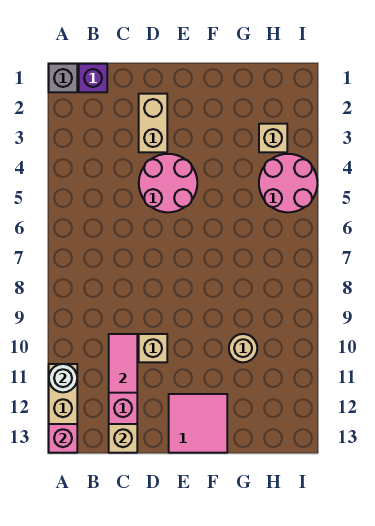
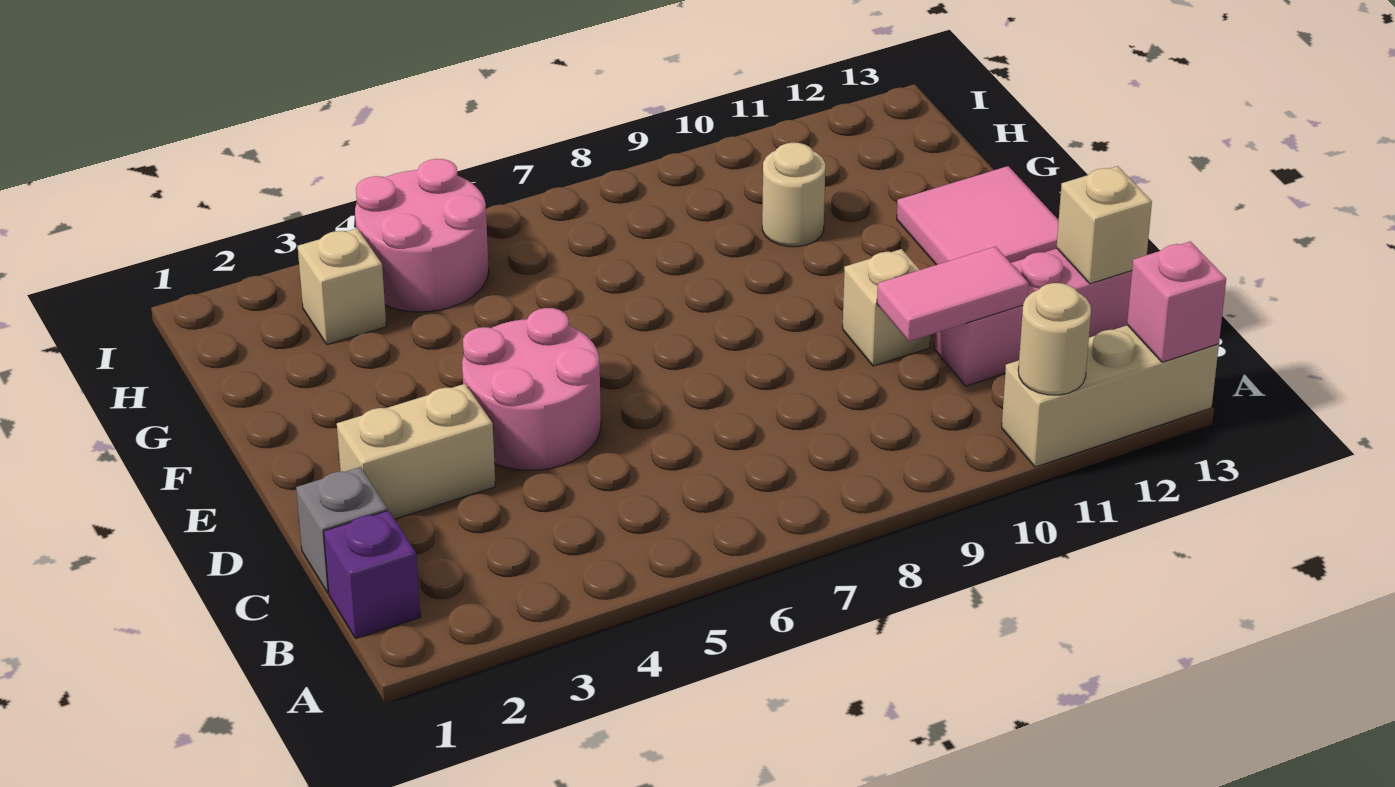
grey 1x1 brick [49,64,77,92] -> grey 1x1 brick moved to [296,467,388,593]
white 1x1 round brick [49,364,77,392] -> tan 1x1 round brick [1018,283,1091,395]

